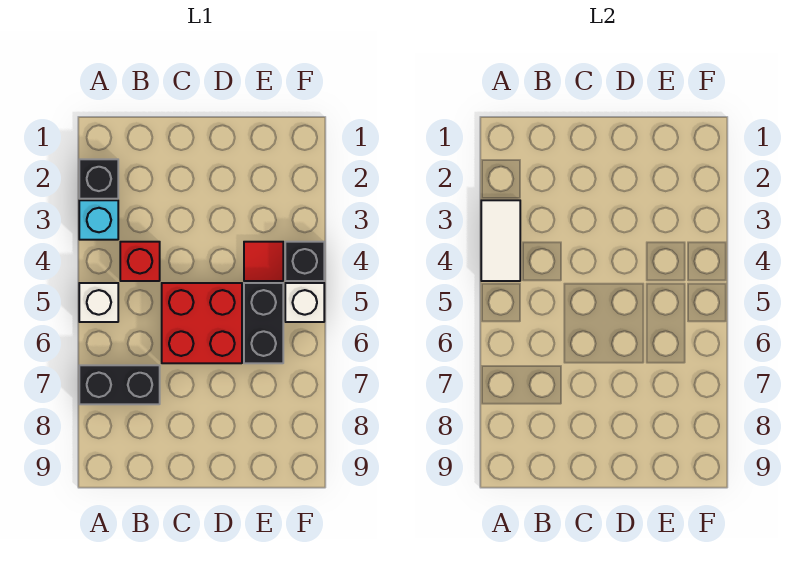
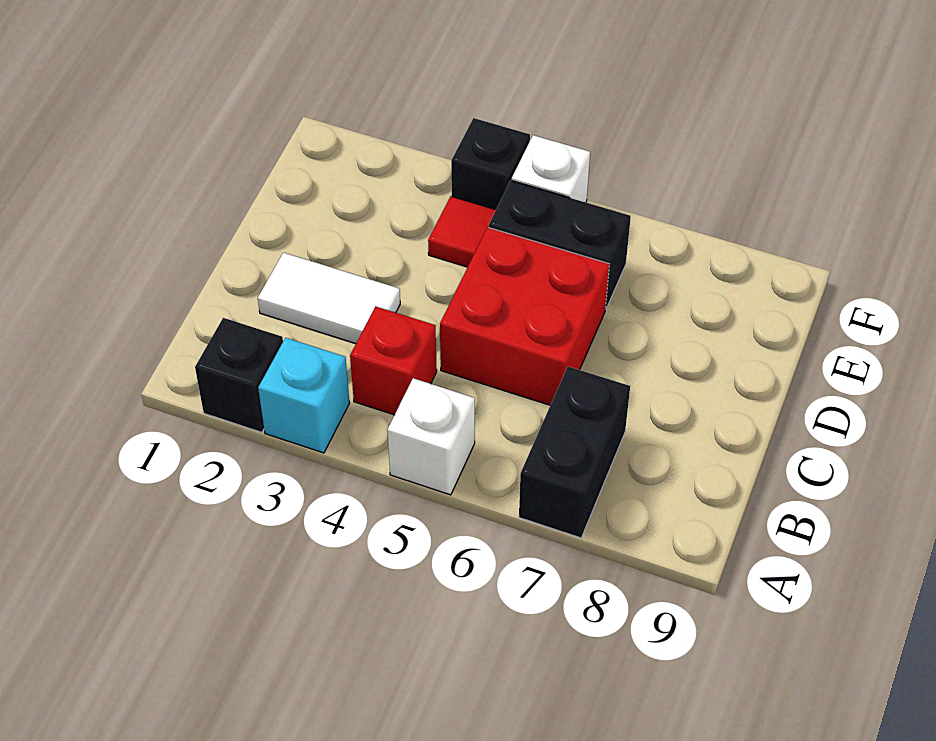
white 1x2 tile [481,200,520,281] -> white 1x2 tile moved to [258,253,400,344]

